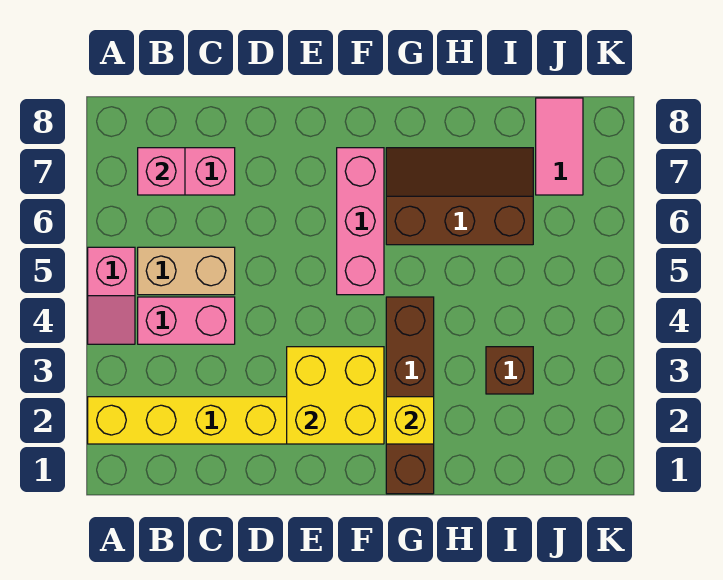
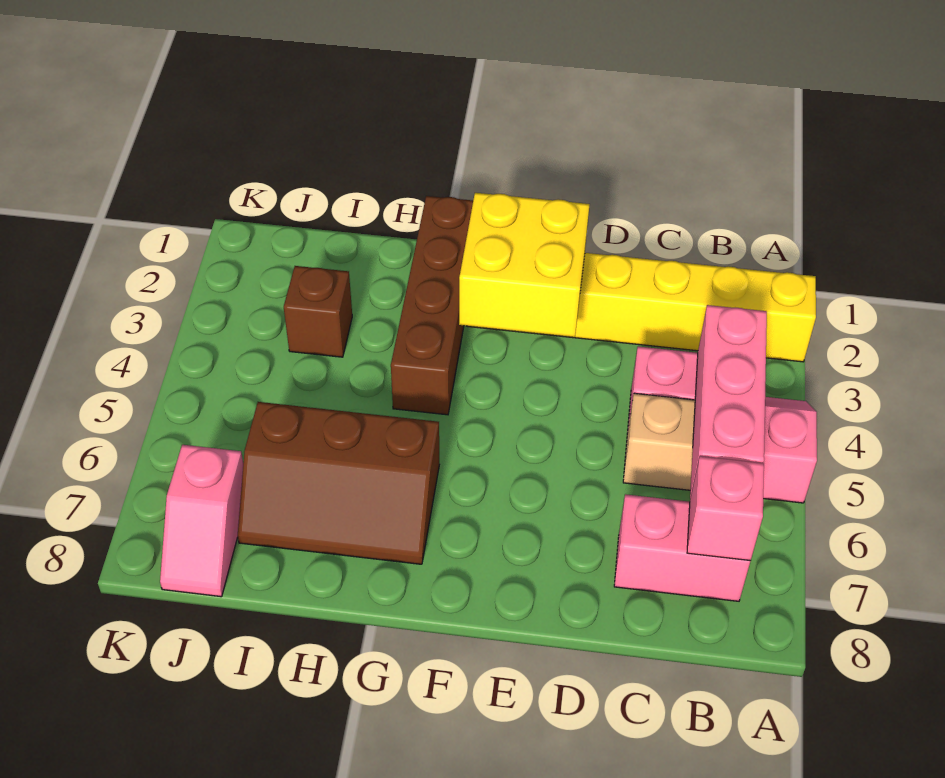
pink 1x3 brick [337,148,384,295] -> pink 1x3 brick moved to [690,305,767,498]
yellow 1x1 brick [386,397,434,444] -> none
pink 1x2 tile [536,98,583,195] -> pink 1x2 slope [160,445,243,597]

